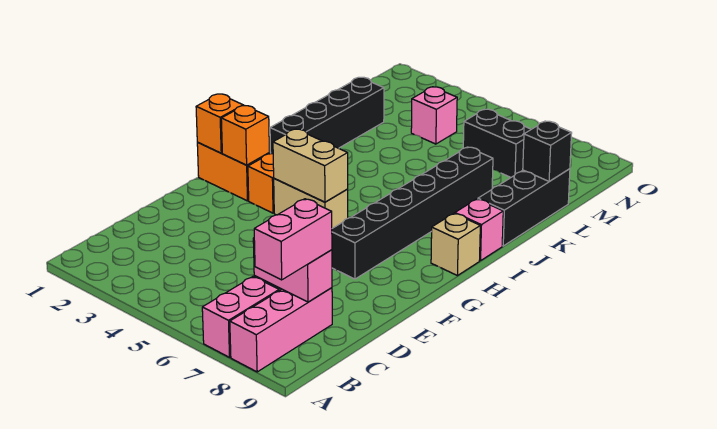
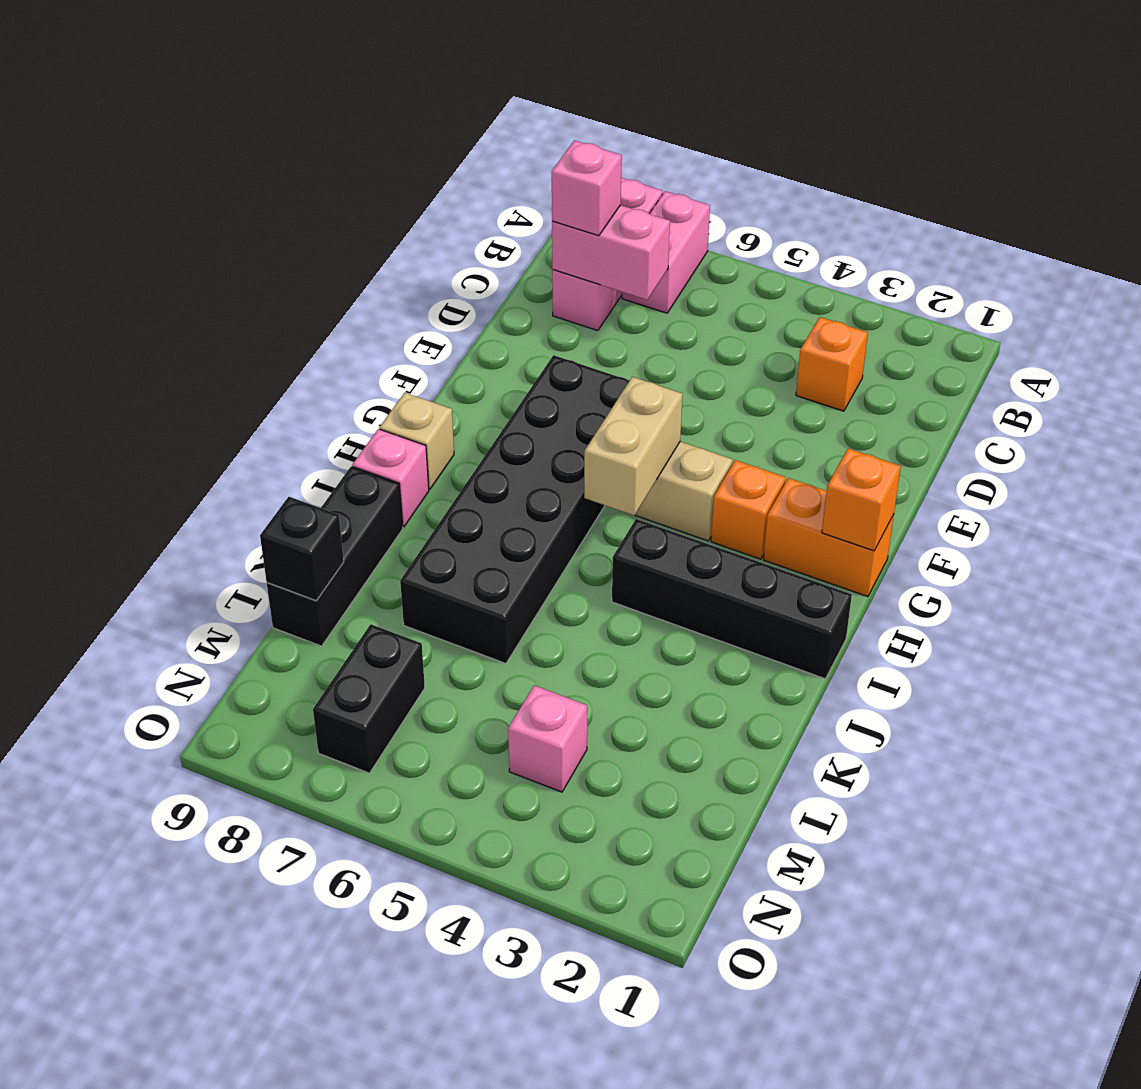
pink 1x2 brick [254,199,332,280] -> pink 1x1 brick [552,140,622,236]
black 1x6 brick [332,147,493,279] -> black 2x6 brick [400,355,630,664]
orange 1x1 brick [221,106,269,165] -> orange 1x1 brick moved to [796,317,868,411]
tan 1x2 brick [273,129,348,202] -> tan 1x2 brick turned to [584,377,682,515]
black 1x4 brick [270,77,384,154] -> black 1x4 brick turned to [612,519,852,679]
black 1x2 brick [463,109,531,177] -> black 1x2 brick turned to [313,624,425,773]

